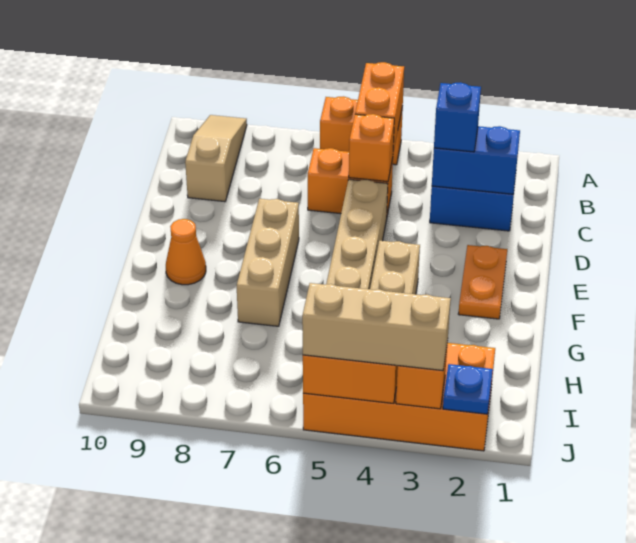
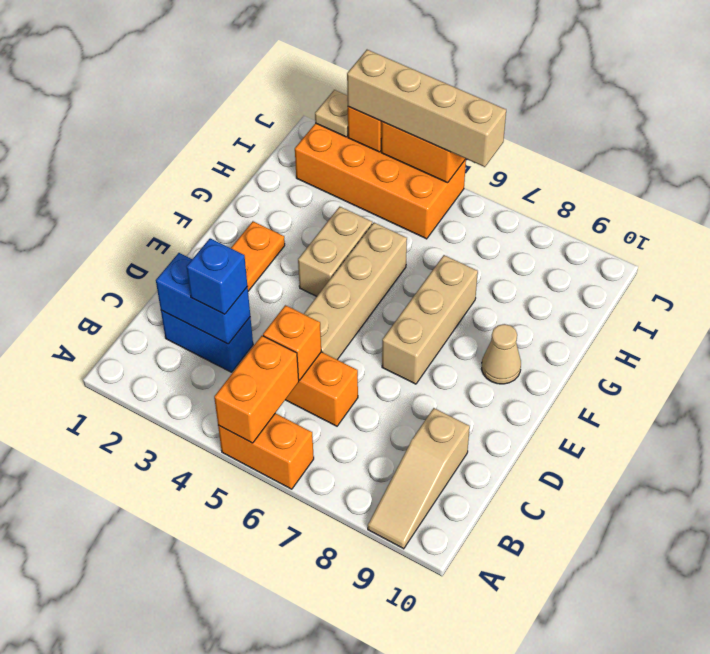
orange 1x1 cone [166,219,206,285] -> tan 1x1 cone [481,324,521,384]
blue 1x1 plate [443,364,493,414] -> tan 1x1 plate [315,90,348,137]
tan 1x3 brick [302,283,451,371] -> tan 1x4 brick [347,50,506,167]

